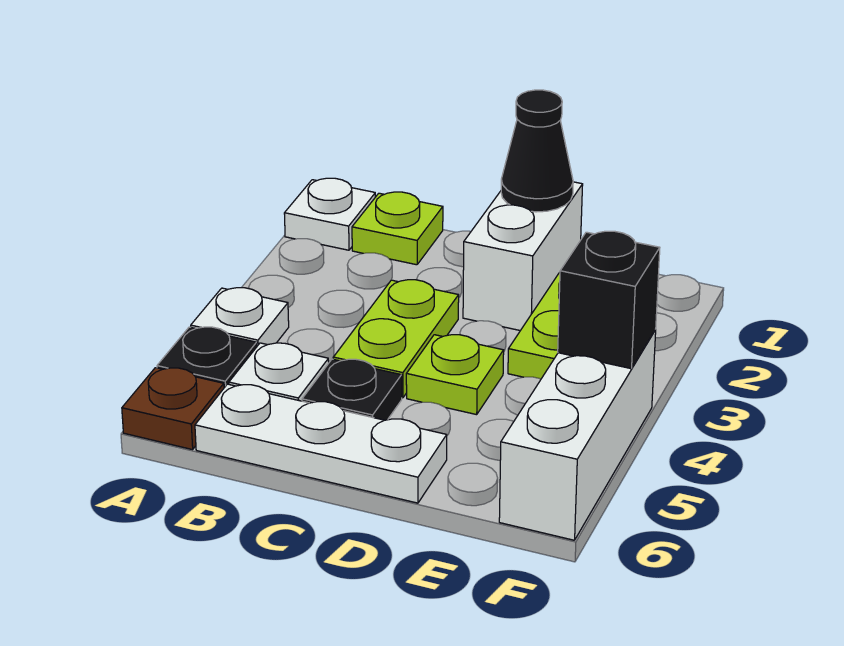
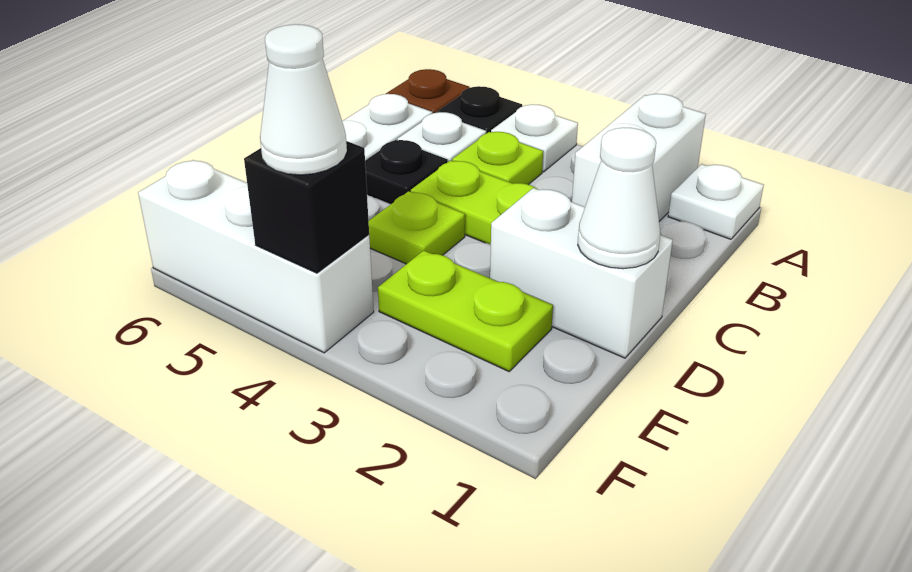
none -> white 1x2 brick [572,94,706,221]
lime 1x1 plate [352,192,443,265] -> lime 1x1 plate moved to [452,132,543,185]
black 1x1 cone [501,90,573,212] -> white 1x1 cone [578,127,660,269]
none -> white 1x1 cone [260,24,347,175]

